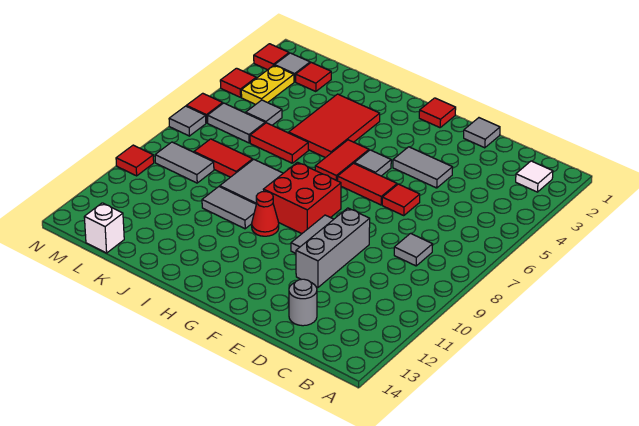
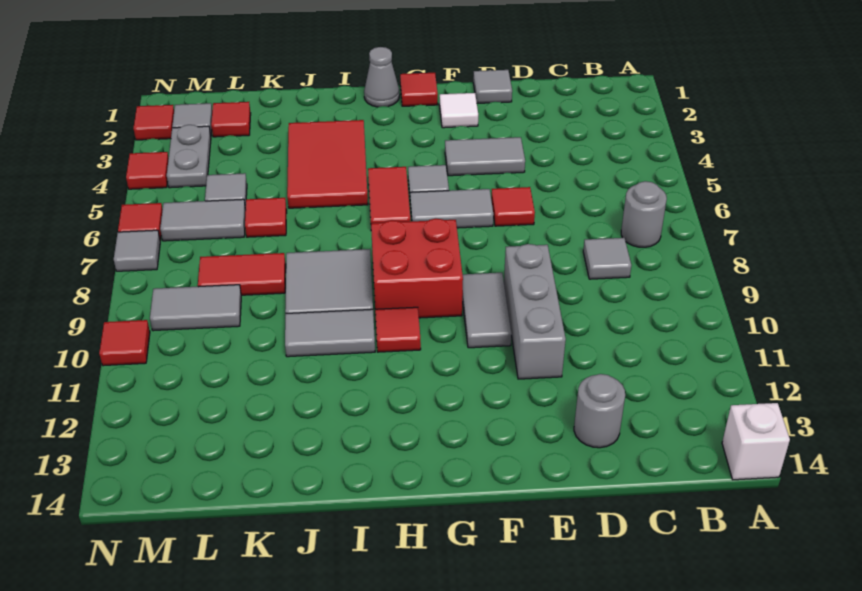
white 1x1 tile [516,161,553,192] -> white 1x1 tile moved to [439,93,478,128]
none -> grey 1x1 round brick [621,181,667,247]
red 1x2 tile [337,163,397,205] -> grey 1x2 tile [410,189,493,228]
none -> grey 1x1 cone [364,47,400,107]
red 1x1 cone [252,192,279,236] -> red 1x1 tile [375,307,421,352]
red 1x2 tile [250,123,308,163] -> red 1x1 tile [245,198,287,237]
white 1x1 brick [84,203,124,253] -> white 1x1 brick moved to [722,403,790,480]
yellow 1x2 plate [241,65,294,105] -> grey 1x2 plate [167,125,211,188]

